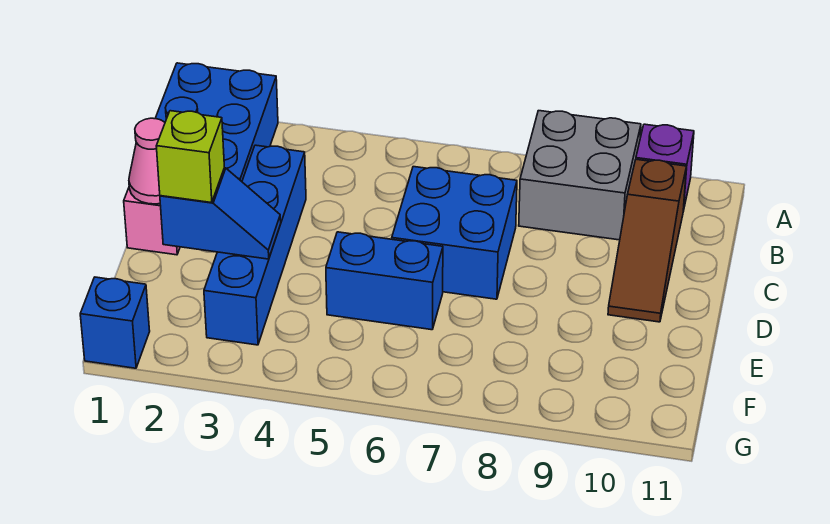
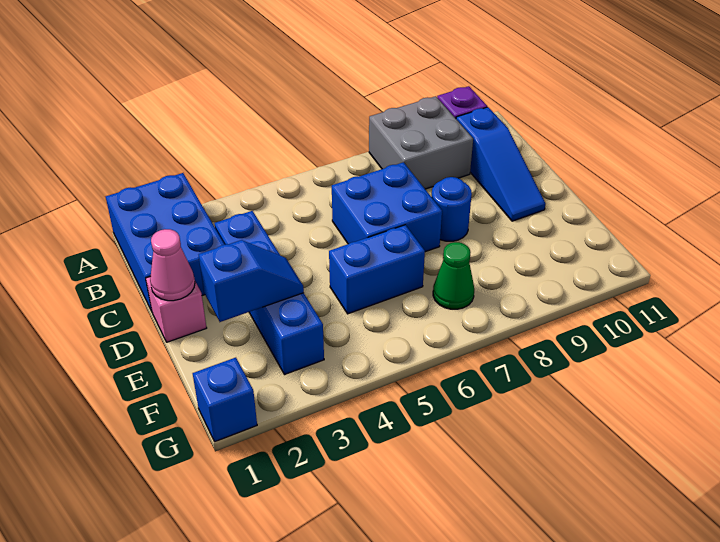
brown 1x3 slope [608,159,687,322] -> blue 1x3 slope [456,107,545,221]
none -> blue 1x1 round brick [432,177,472,241]
lime 1x1 brick [156,111,224,203] -> none
none -> green 1x1 cone [433,242,474,309]

